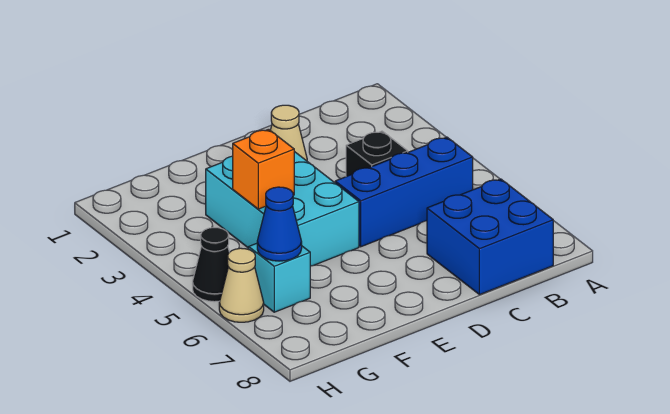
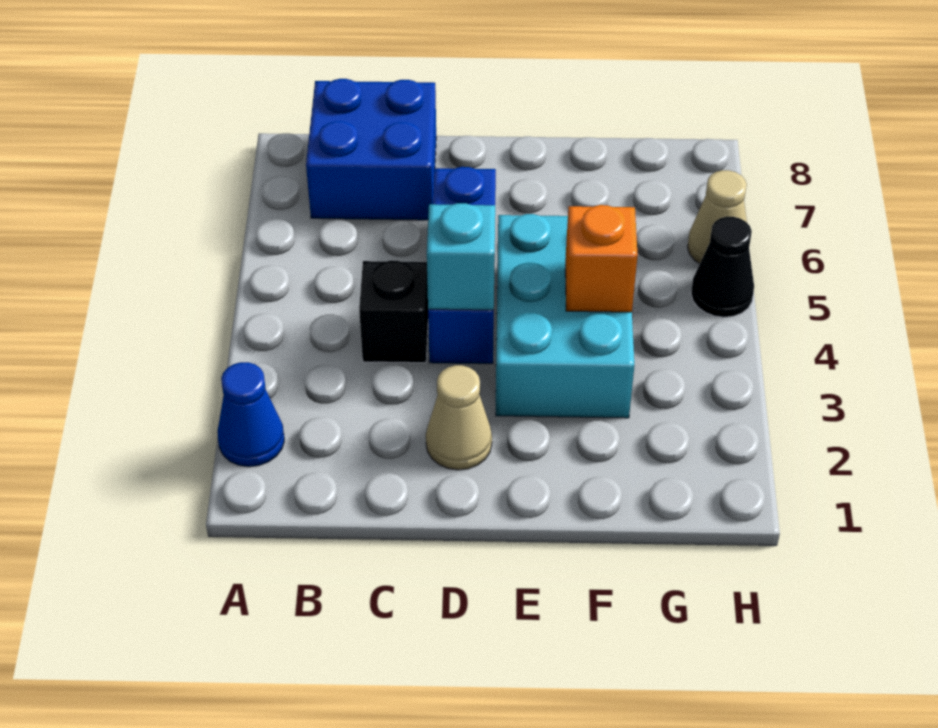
blue 1x3 brick [335,137,473,247] -> blue 1x3 brick turned to [428,167,496,364]
cyan 1x1 brick [249,243,310,312] -> cyan 1x1 brick moved to [427,203,495,310]
blue 1x1 cone [257,187,302,261] -> blue 1x1 cone moved to [217,362,284,467]

